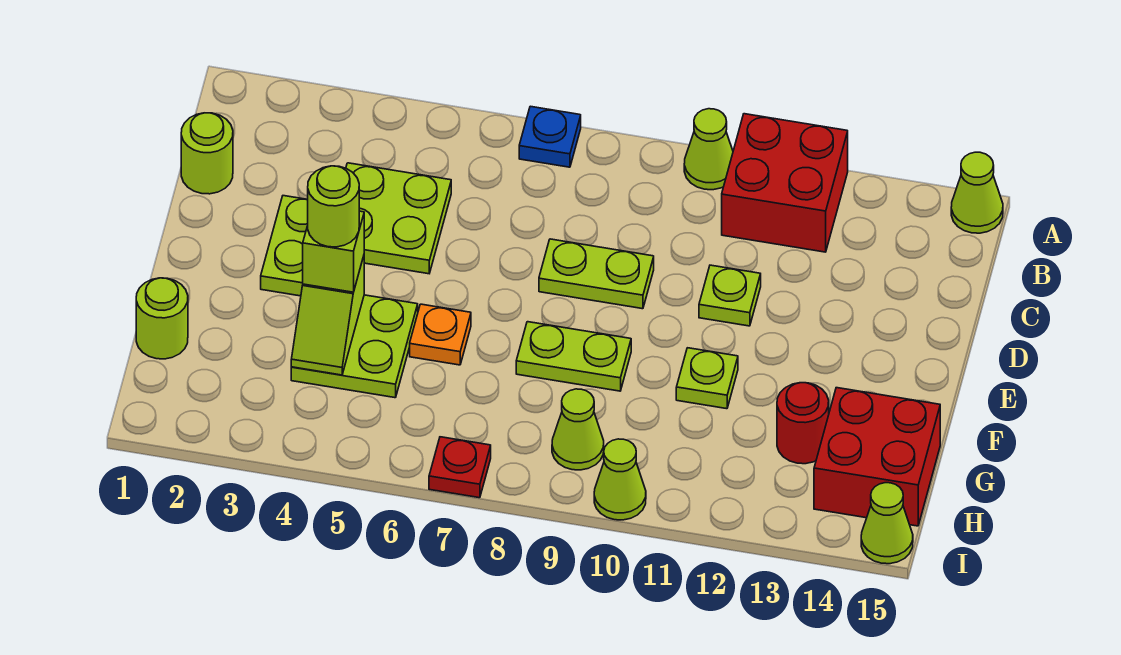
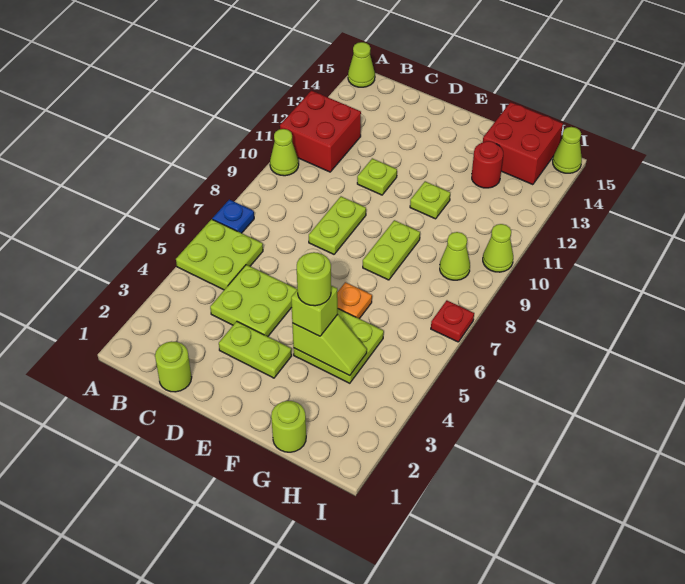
none -> lime 2x2 plate [176,219,263,290]

